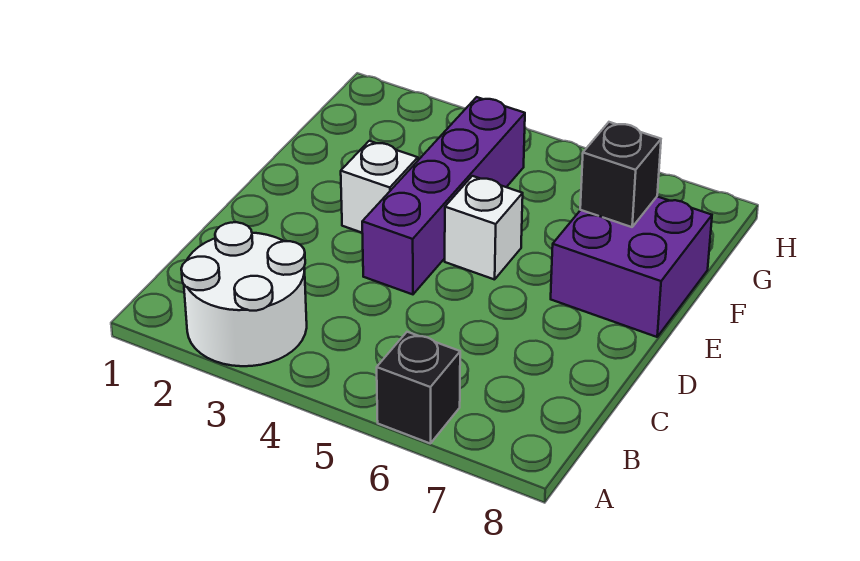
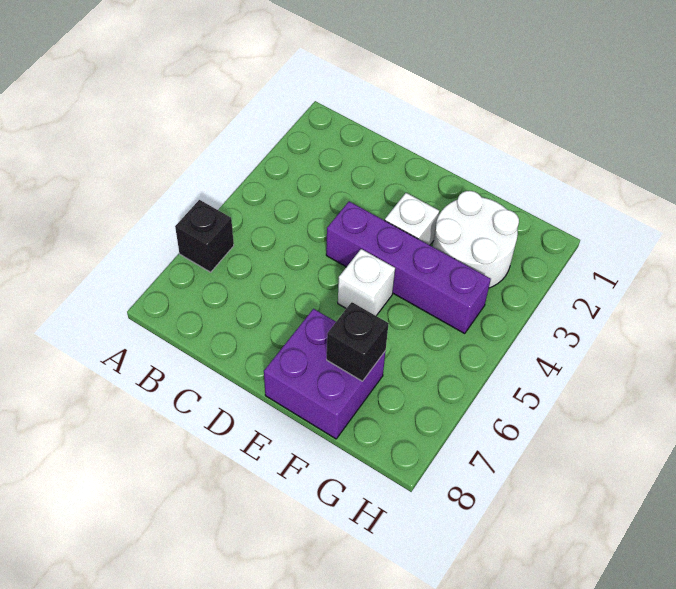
white 2x2 round brick [181,222,307,366] -> white 2x2 round brick moved to [433,191,519,288]

